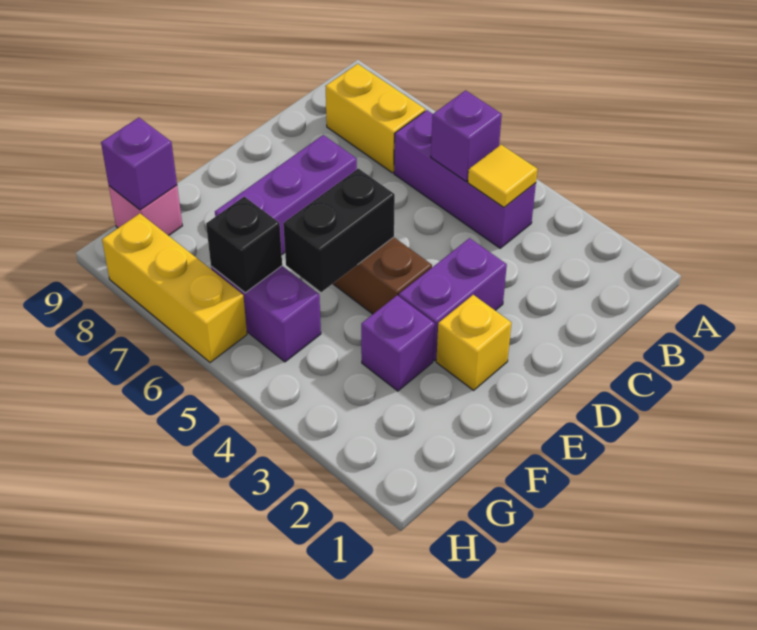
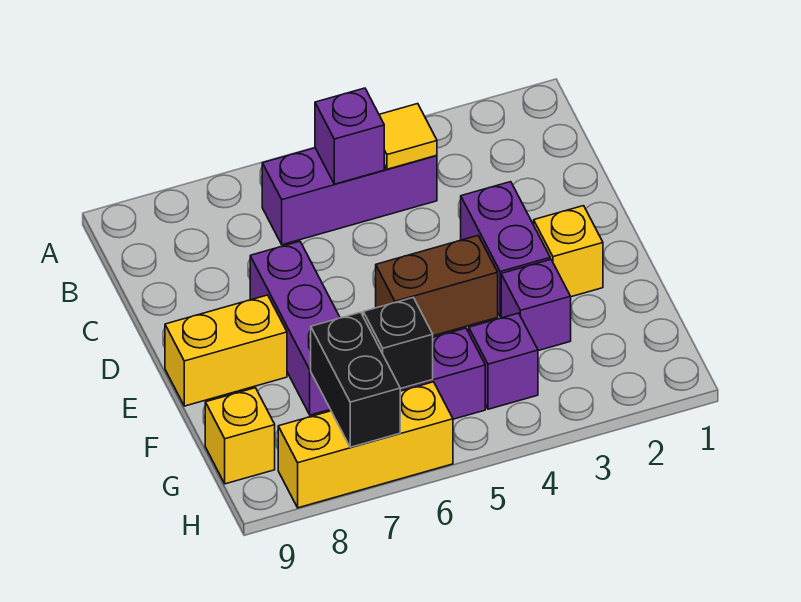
yellow 1x2 brick [325,64,425,173] -> yellow 1x2 brick moved to [165,295,287,406]
black 1x2 brick [283,168,395,292] -> black 1x2 brick moved to [311,312,400,447]
pink 1x1 brick [109,185,182,236] -> yellow 1x1 brick [205,388,275,484]
purple 1x1 brick [101,118,177,210] -> purple 1x1 brick moved to [468,313,538,409]

